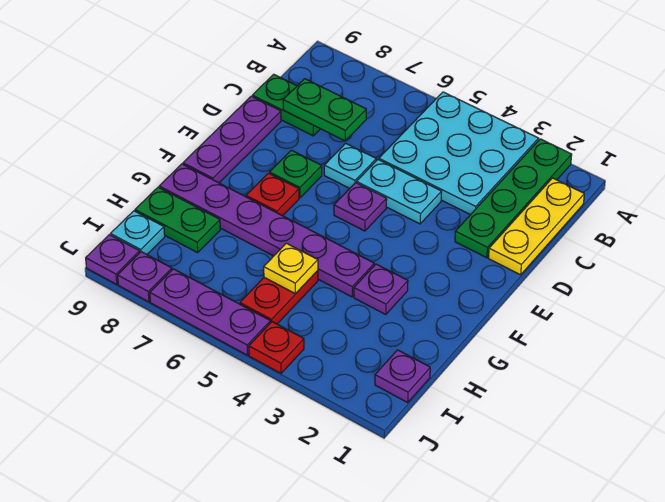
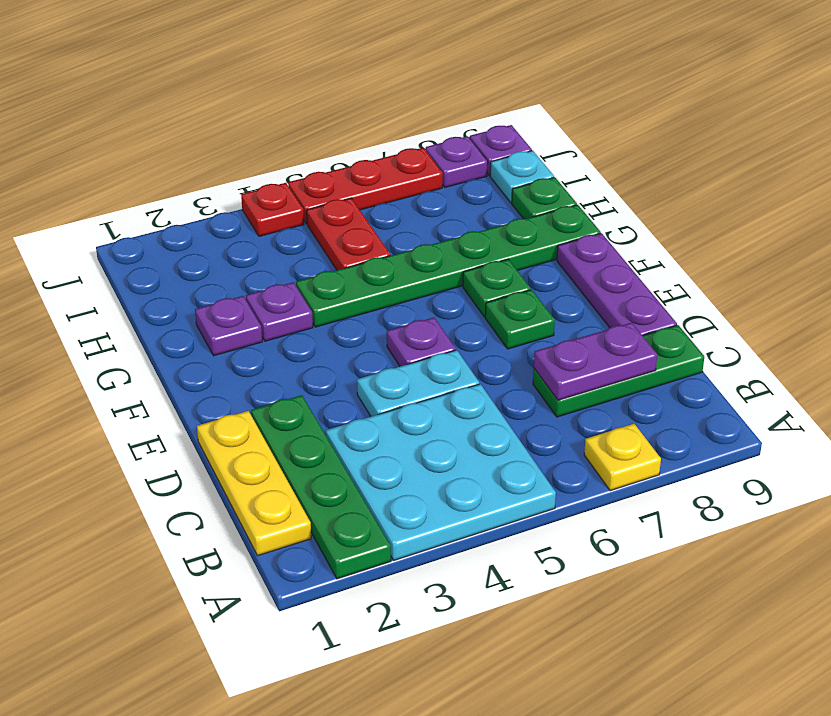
green 1x2 plate [283,79,366,141] -> purple 1x2 plate [534,323,657,400]
green 1x2 plate [252,74,320,136] -> green 1x3 plate [533,325,704,417]
cyan 1x1 plate [324,143,376,188] -> none
red 1x1 plate [246,173,299,216] -> green 1x1 plate [463,259,531,317]
purple 1x6 plate [159,164,374,297] -> green 1x6 plate [296,205,601,327]
yellow 1x1 plate [264,243,318,294] -> yellow 1x1 plate moved to [584,424,661,491]
green 1x2 plate [135,187,220,253] -> green 1x1 plate [512,177,577,219]
purple 1x1 plate [375,350,430,402] -> purple 1x1 plate moved to [195,296,262,356]
purple 1x3 plate [150,269,270,355] -> red 1x3 plate [288,148,443,224]

